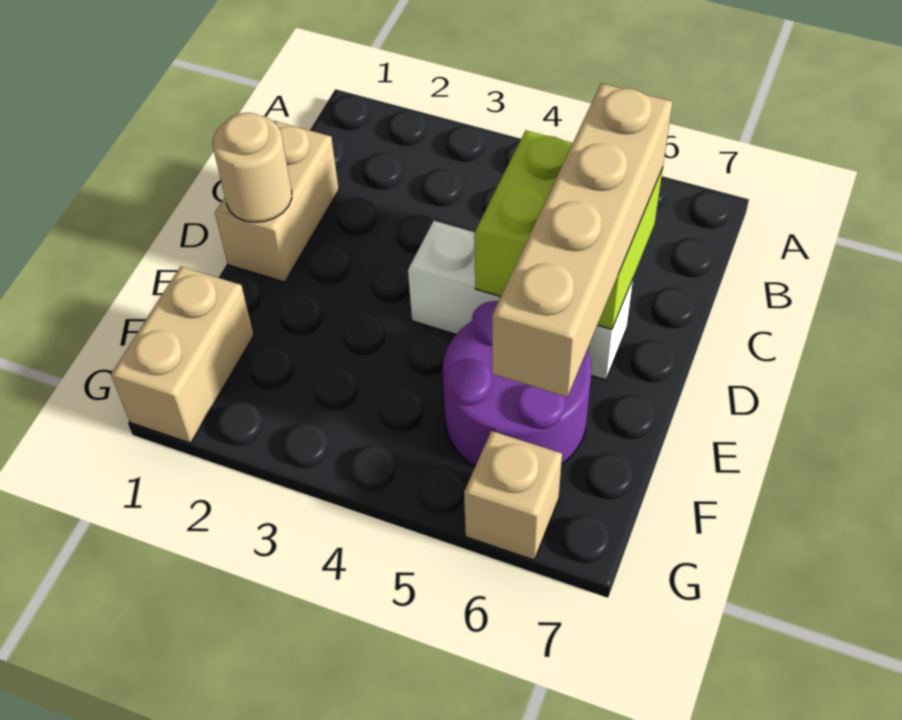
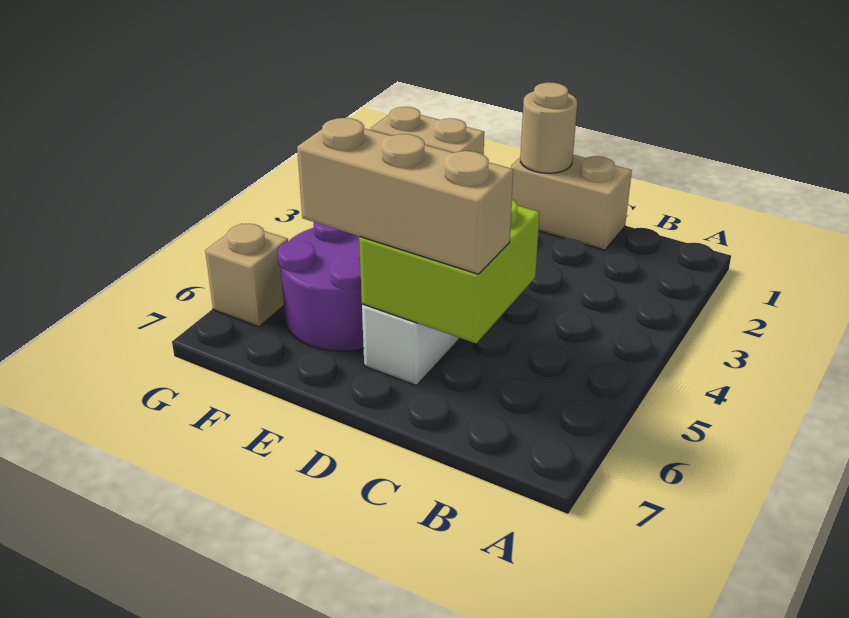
tan 1x4 brick [492,83,672,397] -> tan 1x3 brick [297,118,513,274]

